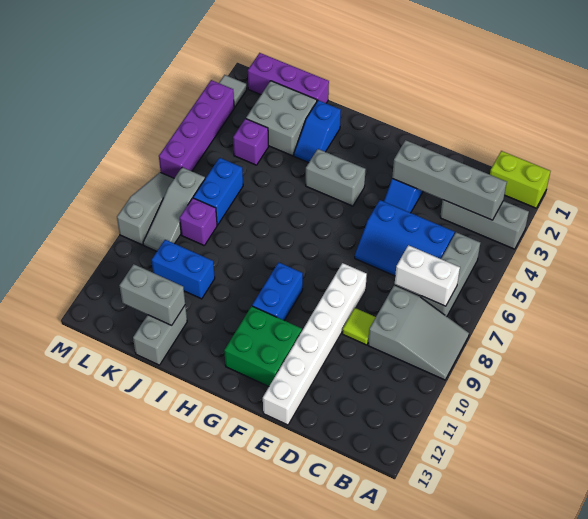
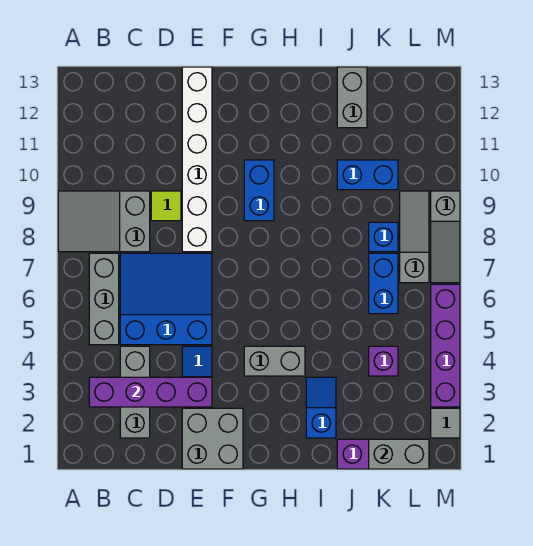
lime 1x2 brick [490,151,550,208] -> none
grey 1x3 brick [440,200,529,249] -> grey 1x3 brick turned to [120,346,150,438]
grey 1x4 brick [392,140,507,220] -> purple 1x4 brick [89,377,212,407]
white 1x2 brick [395,245,460,306] -> none
blue 2x3 slope [355,200,455,276] -> blue 3x3 slope [120,253,212,345]
green 2x2 brick [224,306,302,386] -> none
grey 2x2 brick [246,81,317,156] -> grey 2x2 brick moved to [182,408,243,469]
grey 1x2 brick [119,264,185,325] -> grey 1x2 brick moved to [369,439,429,469]
purple 1x1 brick [180,198,217,245] -> blue 1x1 brick [369,222,398,252]

